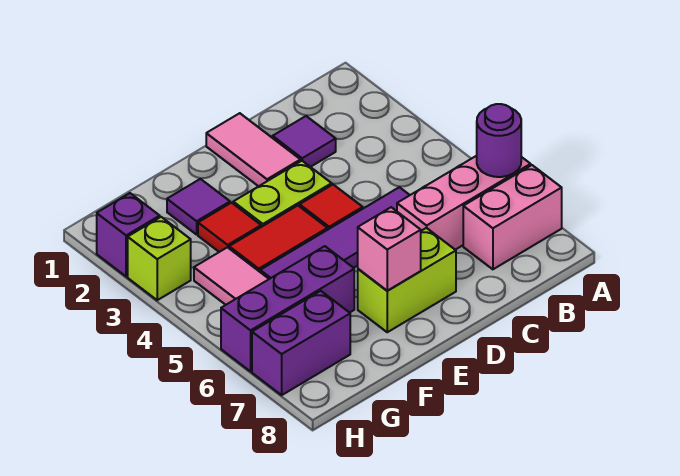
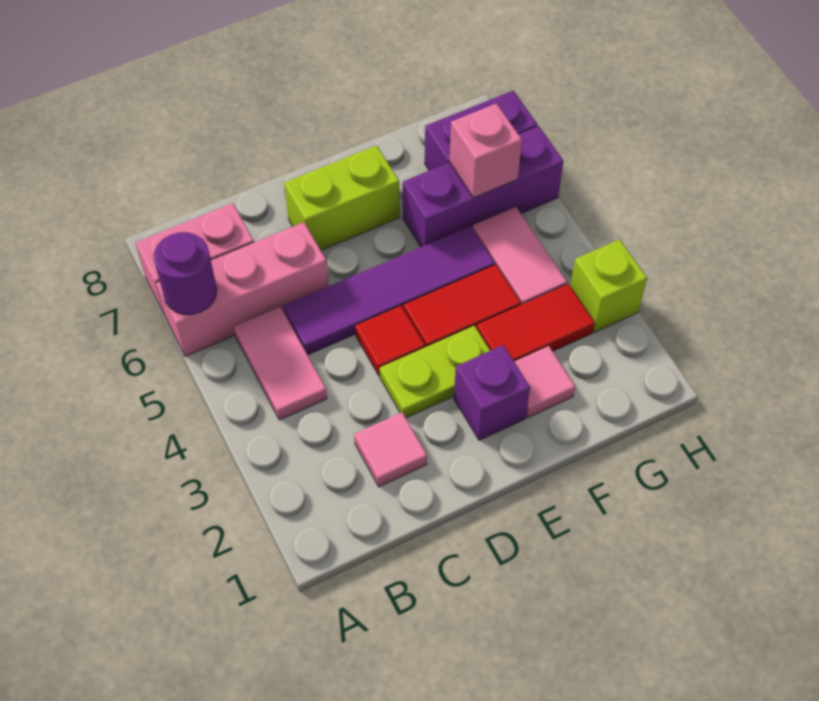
purple 1x1 tile [273,116,336,167] -> pink 1x1 tile [354,412,427,487]
pink 1x2 tile [206,113,301,186] -> pink 1x2 tile moved to [234,307,327,420]
pink 1x1 brick [358,207,421,291] -> pink 1x1 brick moved to [450,103,522,198]
purple 1x1 tile [167,179,230,235] -> pink 1x1 tile [514,346,575,418]
red 1x1 tile [198,203,261,252] -> red 1x2 tile [477,284,595,361]
purple 1x1 brick [97,193,160,277] -> purple 1x1 brick moved to [454,345,530,440]

